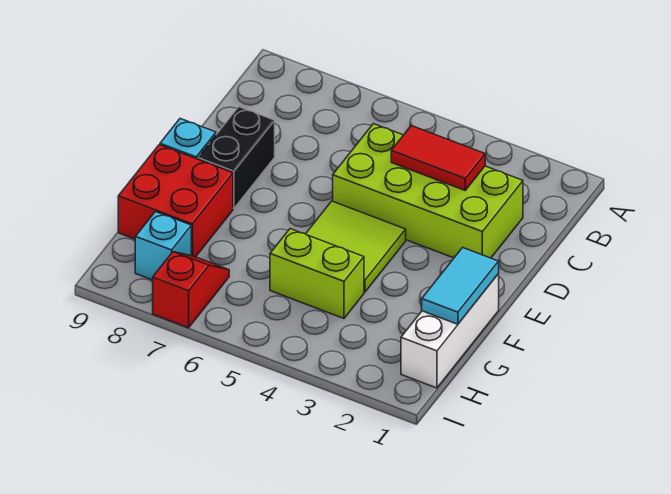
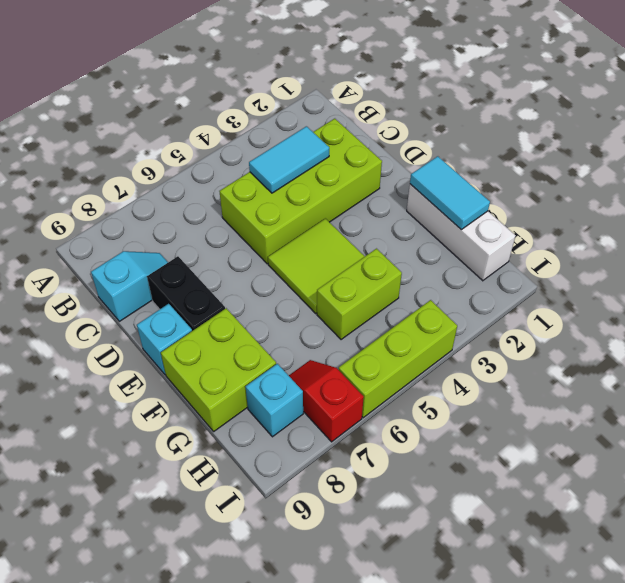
red 1x2 tile [391,125,485,190] -> cyan 1x2 tile [249,126,329,193]
none -> cyan 1x2 slope [91,251,168,321]
red 2x2 brick [118,145,233,257] -> lime 2x2 brick [161,308,276,431]
none -> lime 1x3 brick [339,300,457,418]

